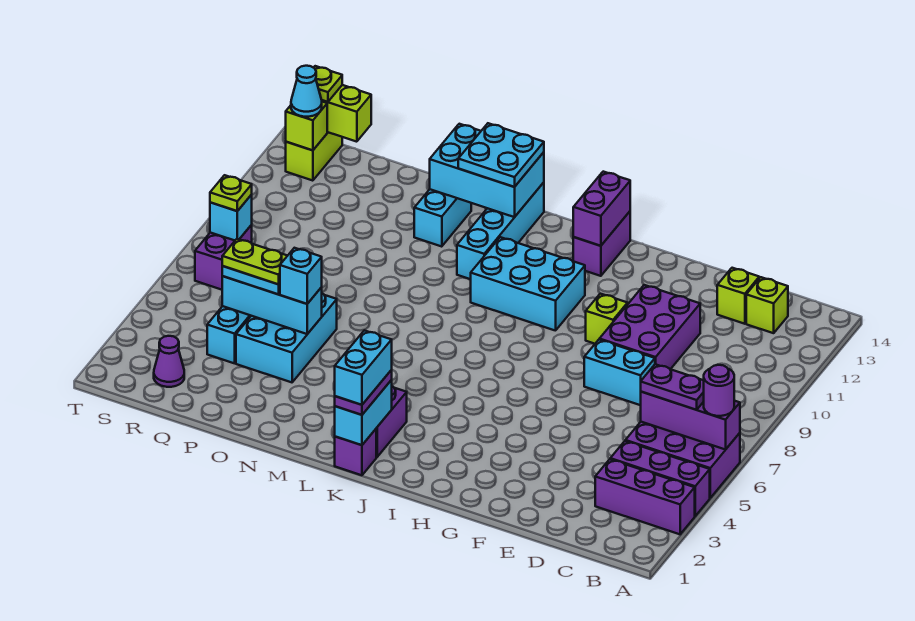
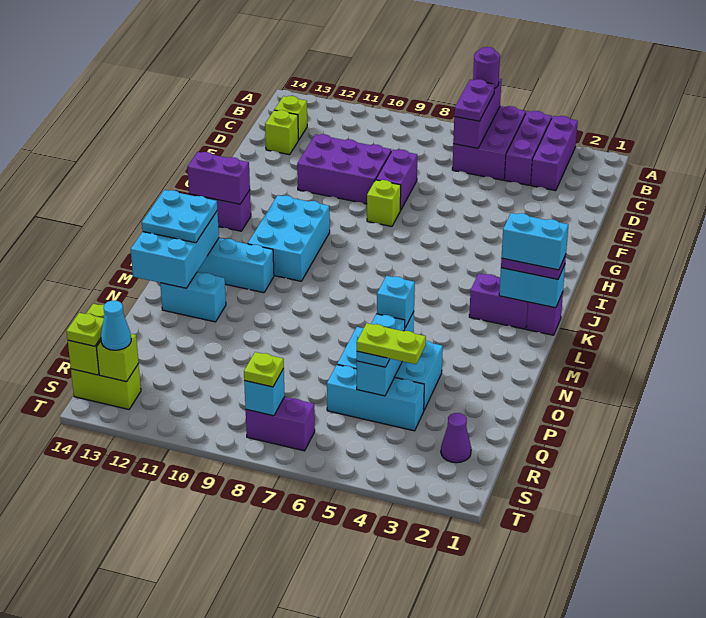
cyan 1x2 brick [584,340,655,405] -> purple 1x2 brick [376,150,417,210]
lime 1x1 brick [586,294,628,344] -> lime 1x1 brick moved to [367,180,401,226]
lime 1x2 plate [222,239,287,284] -> lime 1x2 plate turned to [357,323,426,364]

